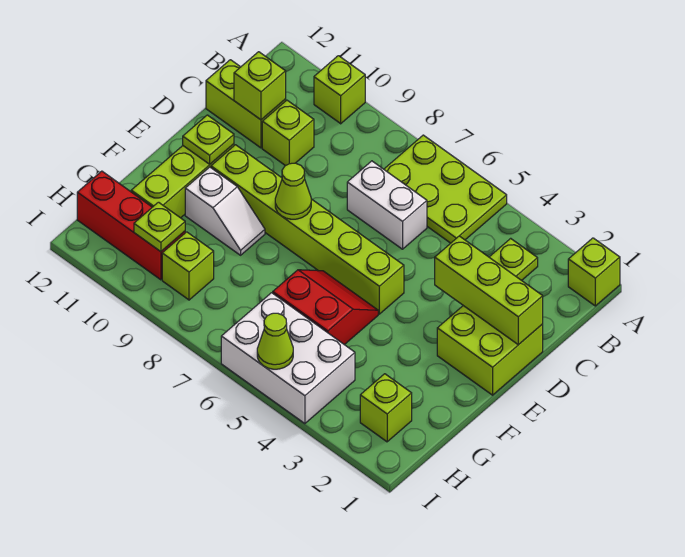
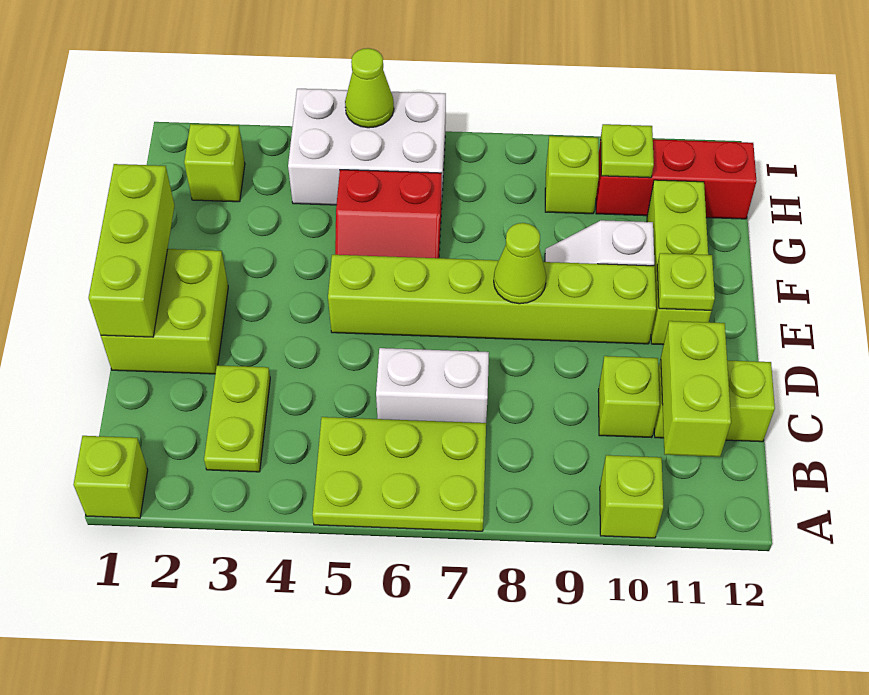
lime 1x1 brick [234,52,286,120] -> lime 1x2 brick [661,321,731,457]
lime 1x3 brick [435,236,543,345] -> lime 1x3 brick turned to [88,164,175,337]

